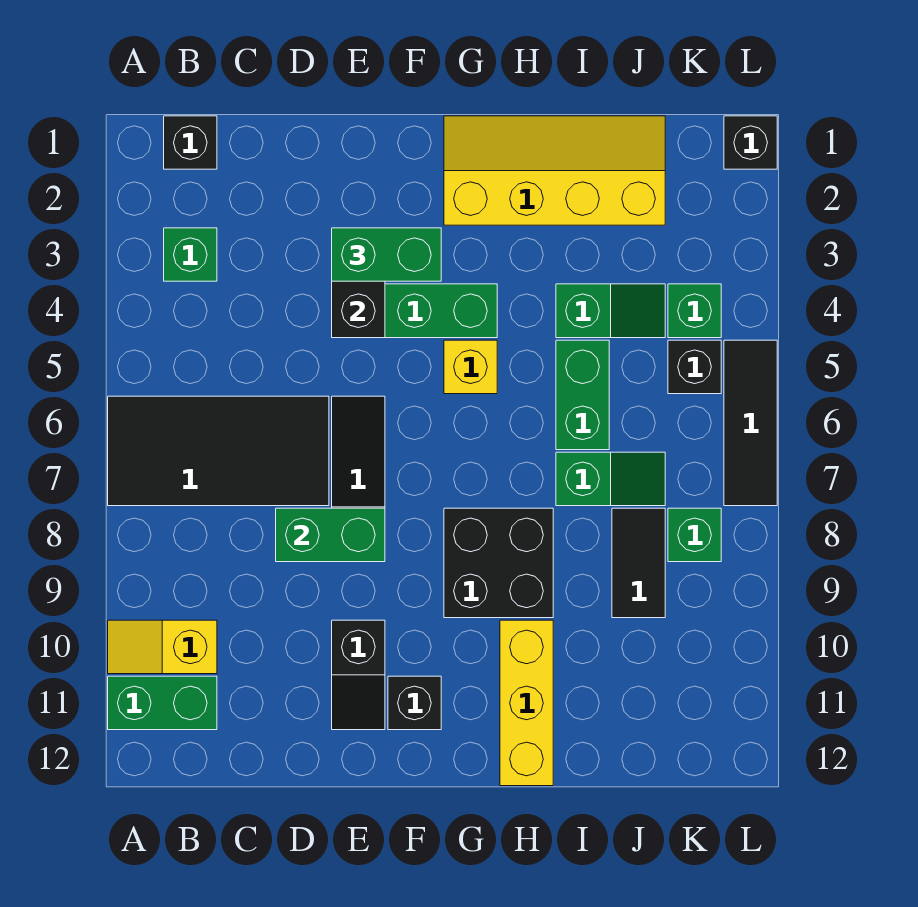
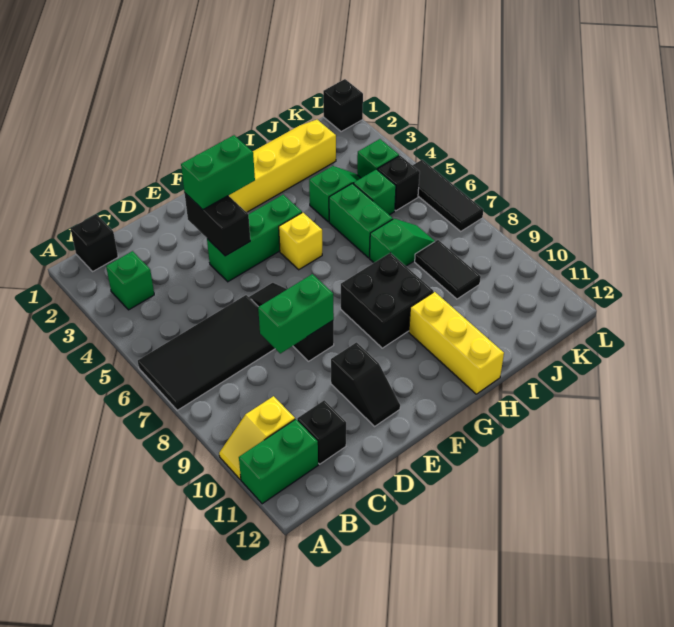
black 1x1 brick [388,676,441,730] -> black 1x1 brick moved to [297,400,346,464]
green 1x1 brick [668,508,721,562] -> green 1x1 brick moved to [354,169,396,215]

